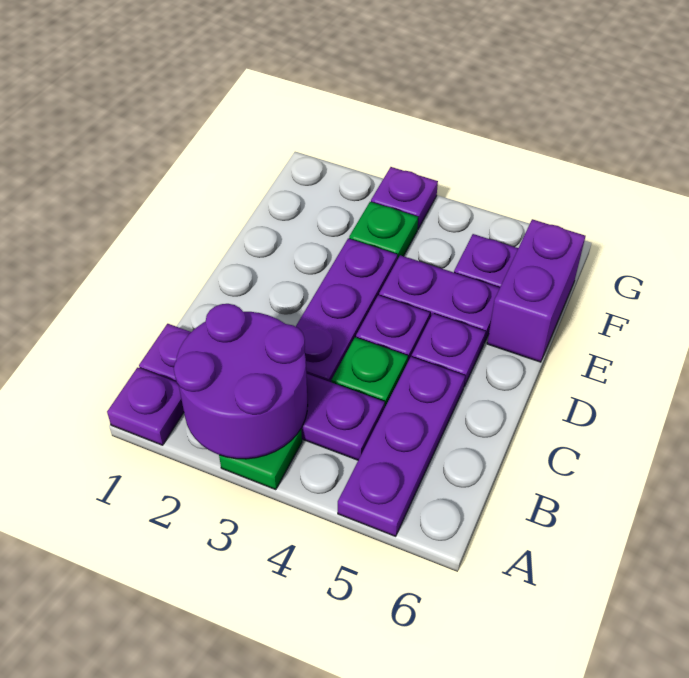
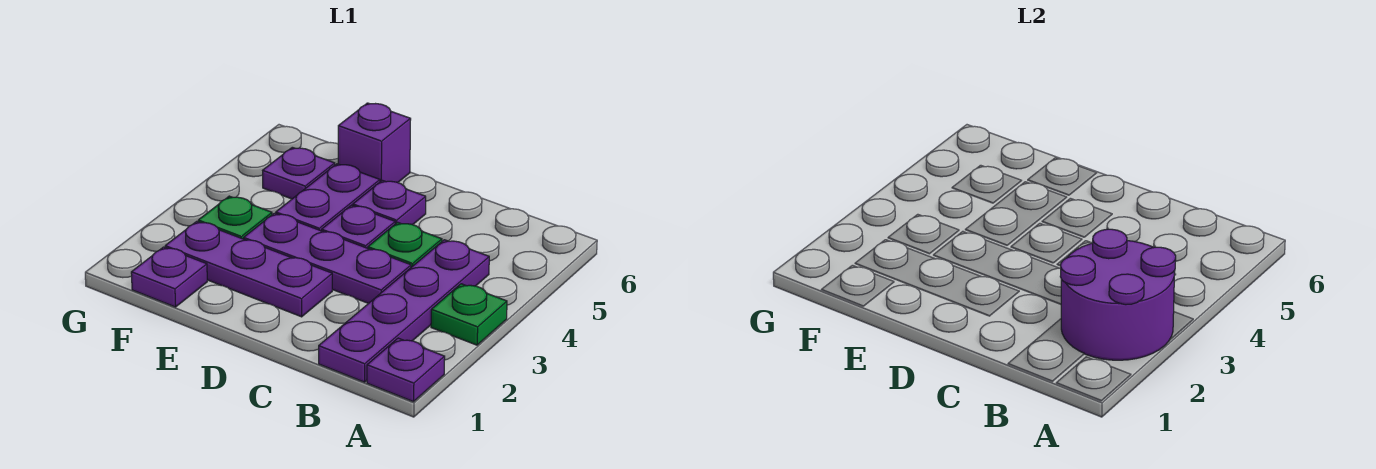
purple 1x3 plate [338,357,465,536] -> purple 1x3 plate moved to [165,221,332,317]
purple 1x2 brick [487,219,585,362] -> purple 1x1 brick [338,103,411,183]
purple 1x1 plate [371,167,438,229] -> purple 1x1 plate moved to [131,247,207,307]

